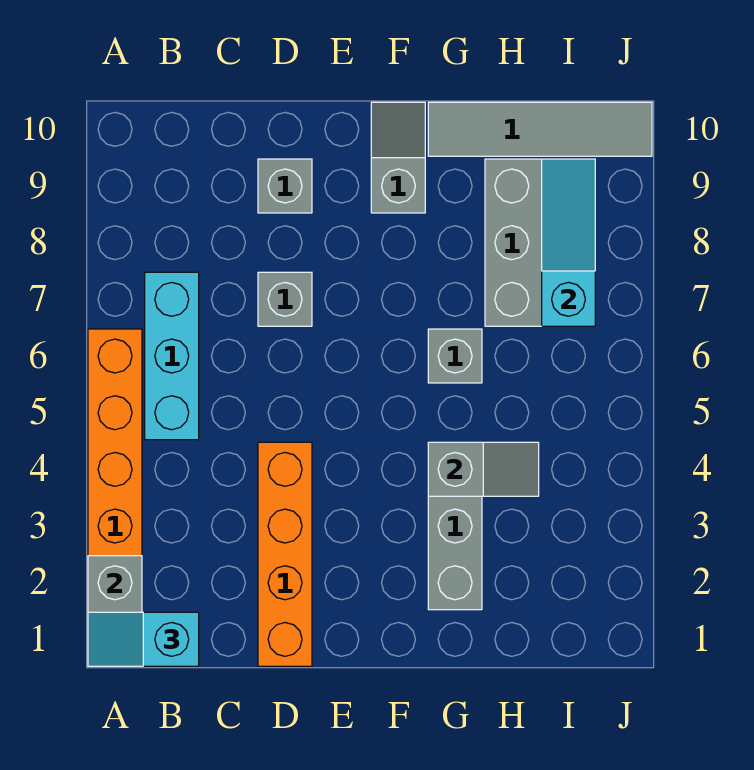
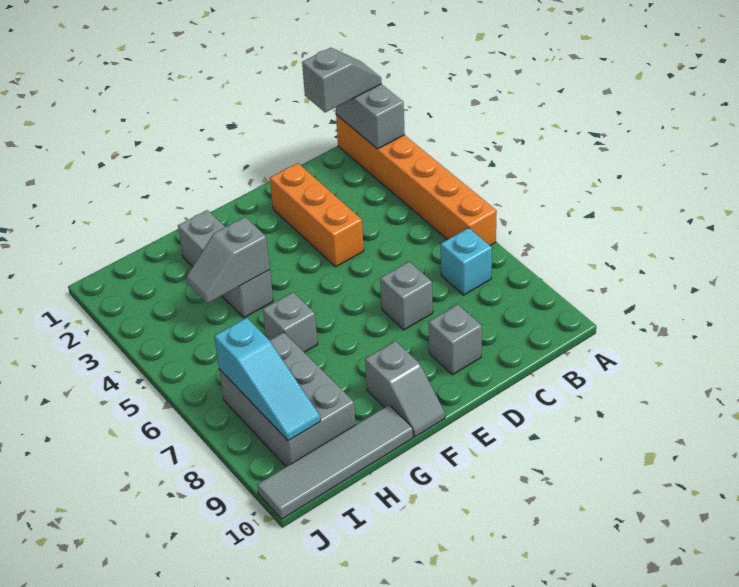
cyan 1x2 slope [88,612,199,666] -> grey 1x2 slope [302,48,382,112]
cyan 1x3 brick [145,272,199,440] -> cyan 1x1 brick [441,228,492,295]
orange 1x4 brick [258,442,312,666] -> orange 1x3 brick [270,163,364,267]

